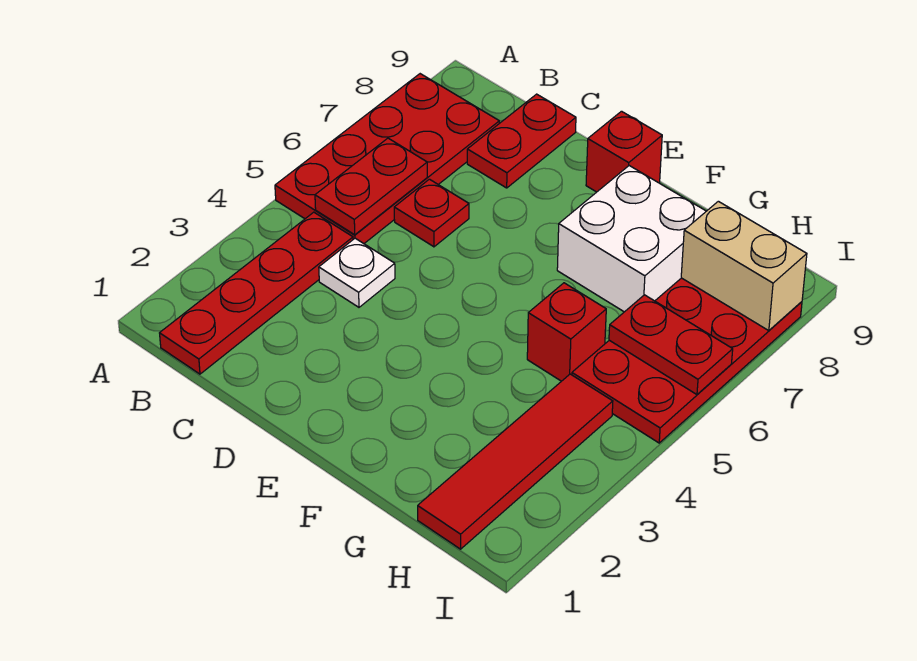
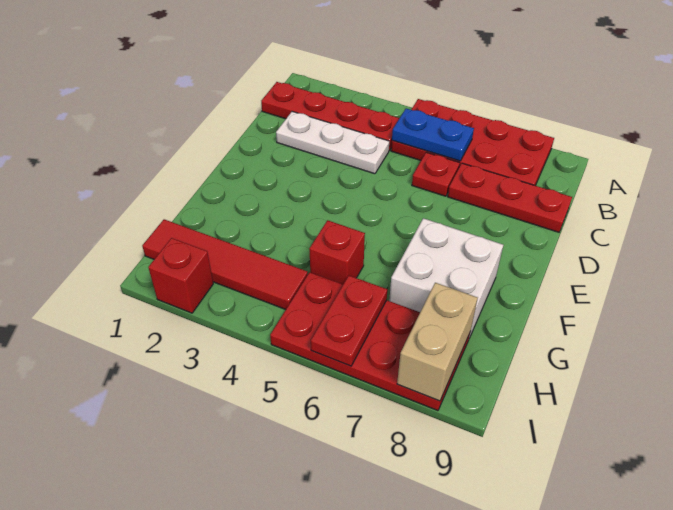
red 1x2 plate [315,138,427,235] -> blue 1x2 plate [392,109,474,161]
white 1x1 plate [319,238,395,307] -> white 1x3 plate [276,112,389,174]
red 1x2 plate [467,94,576,188] -> red 1x3 plate [448,163,572,232]
red 1x1 brick [586,111,662,192] -> red 1x1 brick moved to [148,238,213,313]

